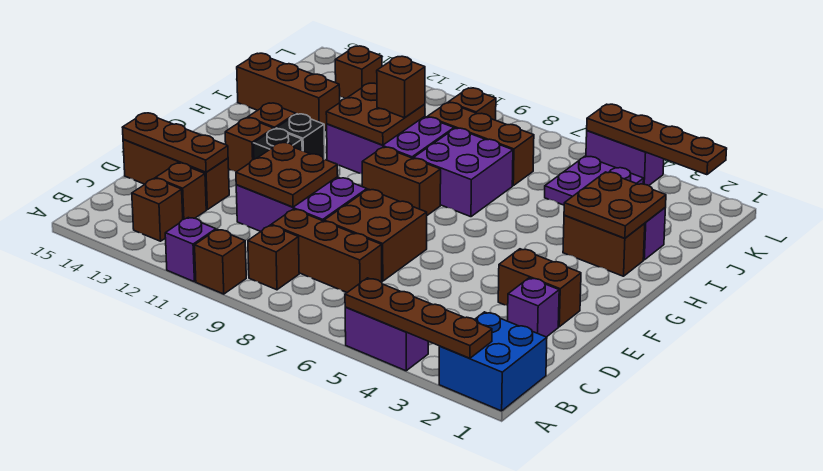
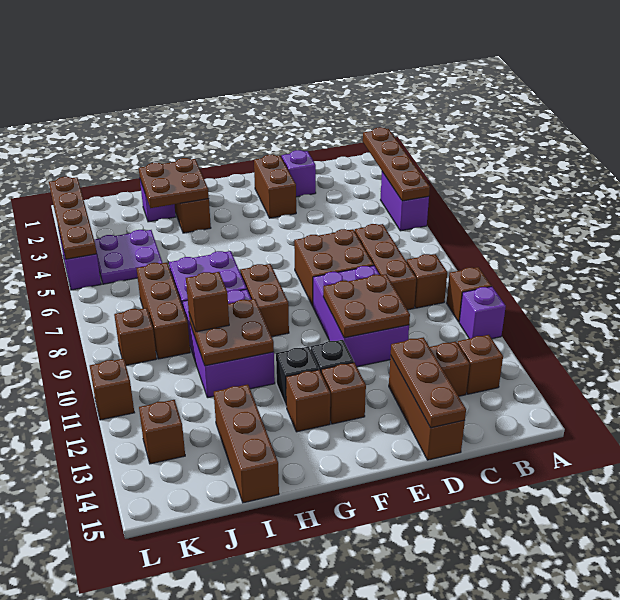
blue 2x2 brick [439,312,547,411] -> none
none -> brown 1x1 brick [90,359,134,420]

